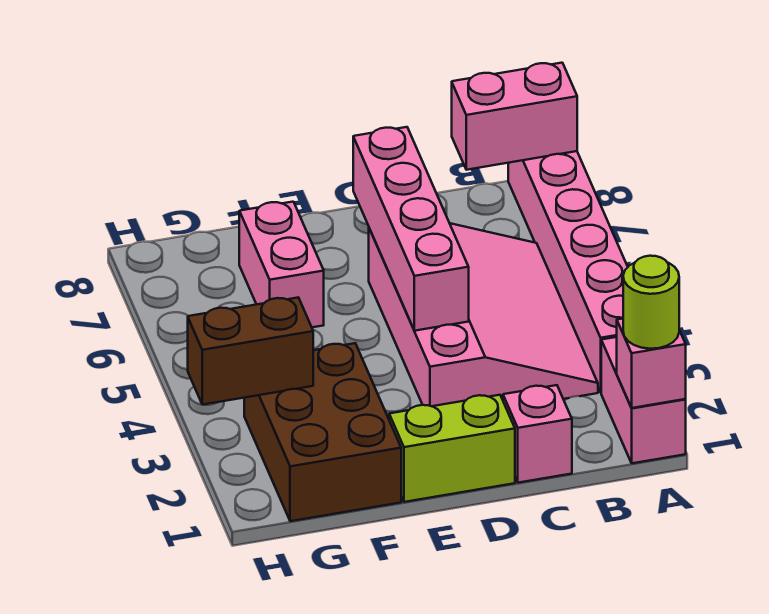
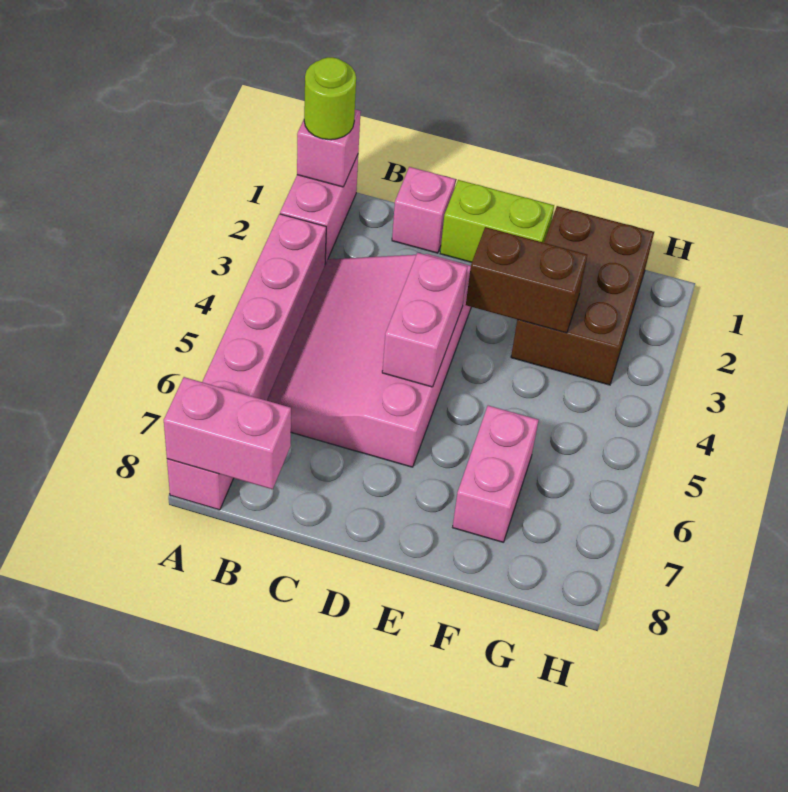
pink 1x4 brick [353,127,469,331] -> pink 1x2 brick [382,253,468,387]
brown 1x2 brick [188,298,313,405] -> brown 1x2 brick moved to [466,227,587,333]

